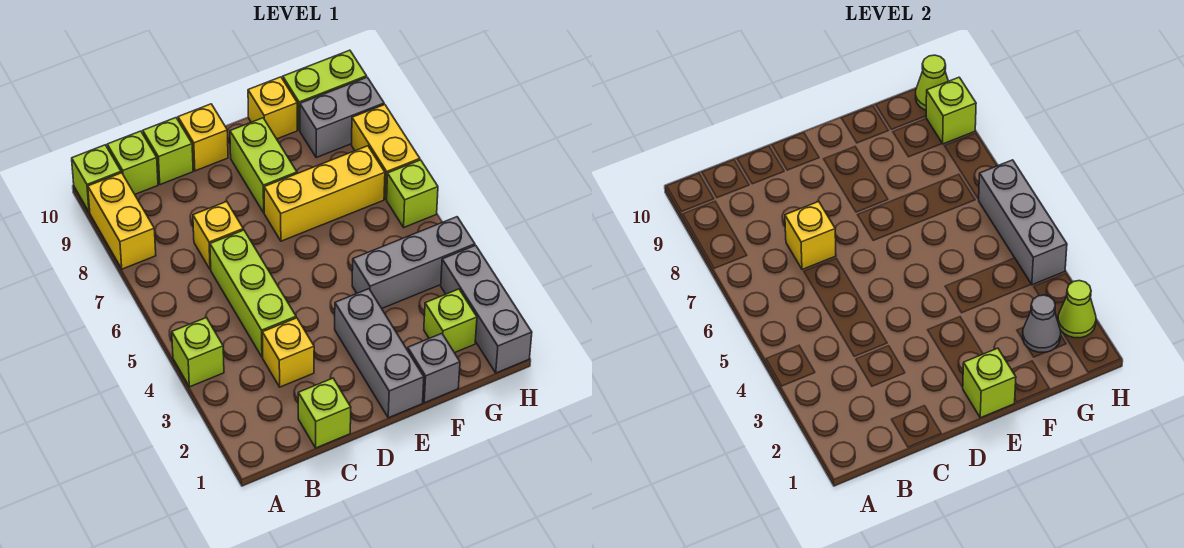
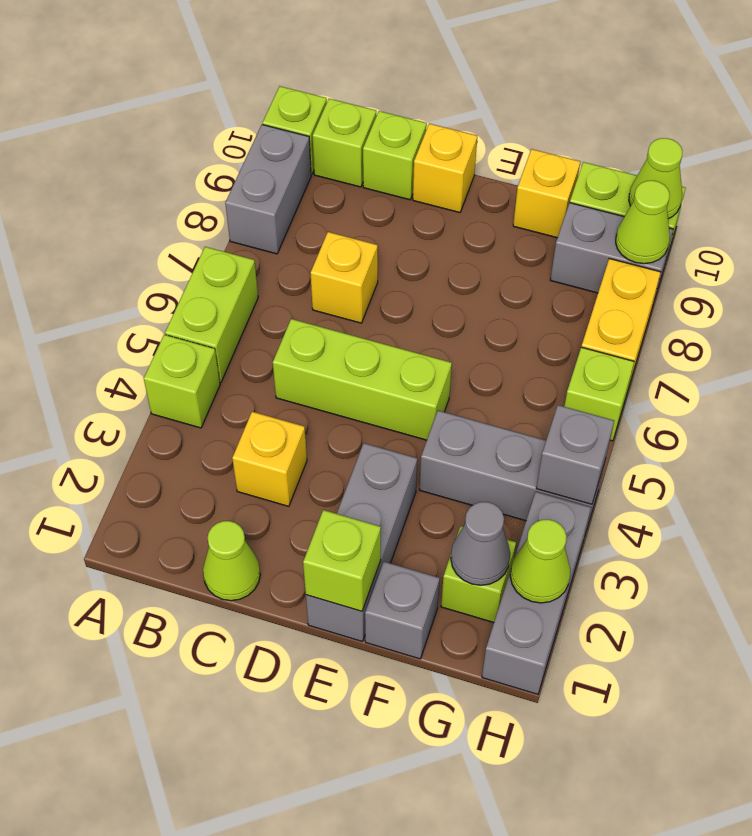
yellow 1x2 brick [88,173,156,269] -> grey 1x2 brick [225,125,311,254]
lime 1x1 brick [298,378,351,448] -> lime 1x1 cone [203,521,260,601]
lime 1x3 brick [210,230,296,357] -> lime 1x3 brick turned to [273,319,452,440]
yellow 1x1 brick [785,202,836,270] -> none
yellow 1x3 brick [264,146,385,241] -> none
lime 1x2 brick [230,118,297,213] -> lime 1x2 brick moved to [165,247,258,382]
grey 1x3 brick [978,160,1067,285] -> grey 1x1 brick [536,405,614,504]
lime 1x1 brick [926,77,976,144] -> lime 1x1 cone [616,180,670,264]

